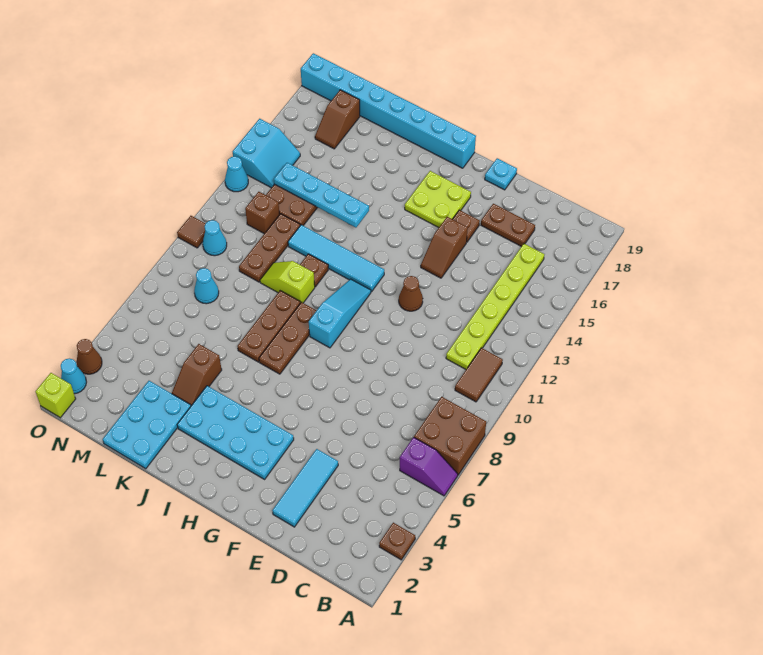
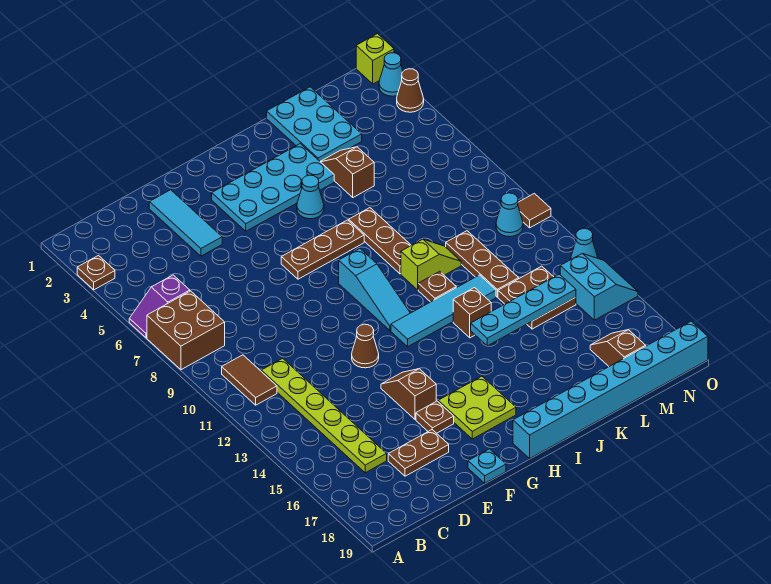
brown 1x3 plate [259,302,317,374] -> brown 1x3 plate turned to [281,220,364,279]
cyan 1x1 cone [194,268,219,304] -> cyan 1x1 cone moved to [297,175,324,219]
brown 1x1 brick [245,192,280,234] -> brown 1x1 brick moved to [453,288,491,338]
cyan 2x2 slope [233,119,300,188] -> cyan 2x2 slope turned to [560,254,638,320]

